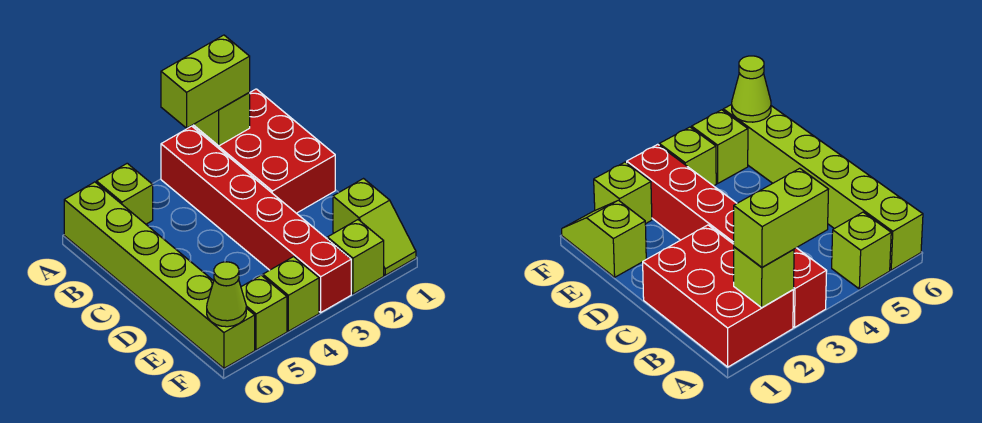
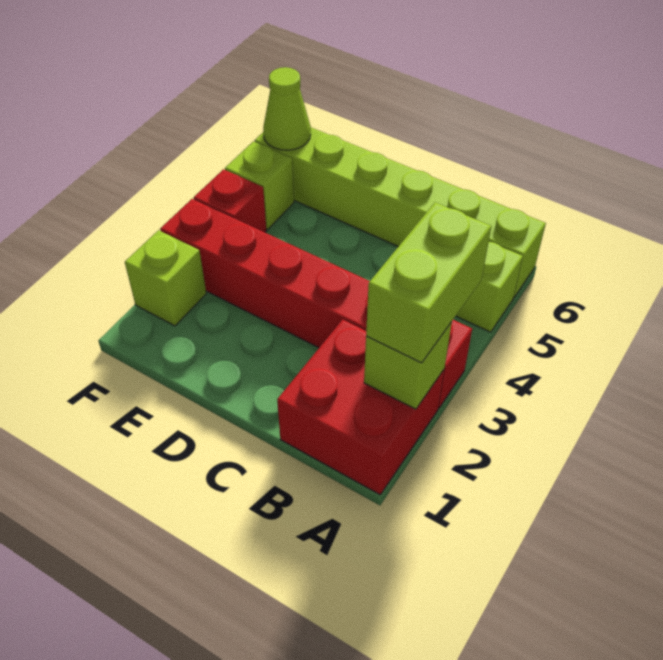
red 2x3 brick [193,89,335,213] -> red 2x2 brick [277,320,444,495]
lime 1x2 slope [333,179,416,275] -> none
lime 1x1 brick [263,257,319,331] -> red 1x1 brick [194,169,267,232]

